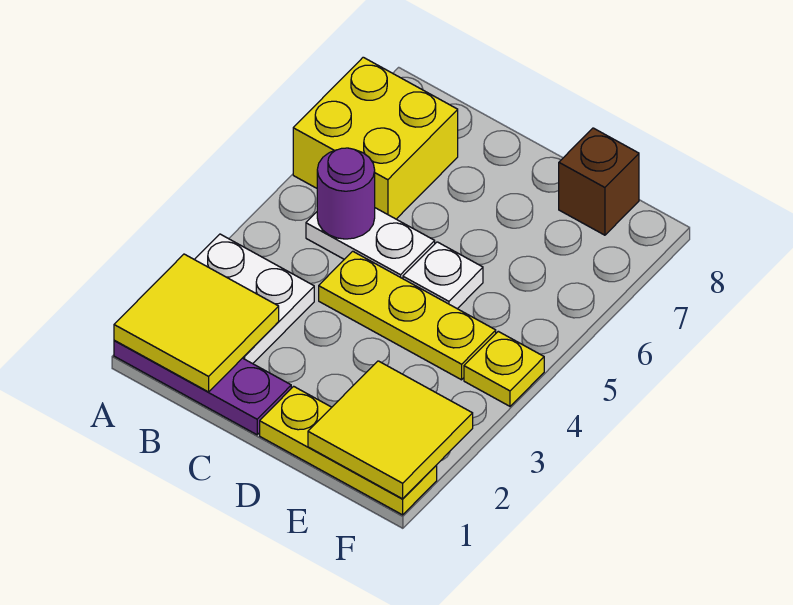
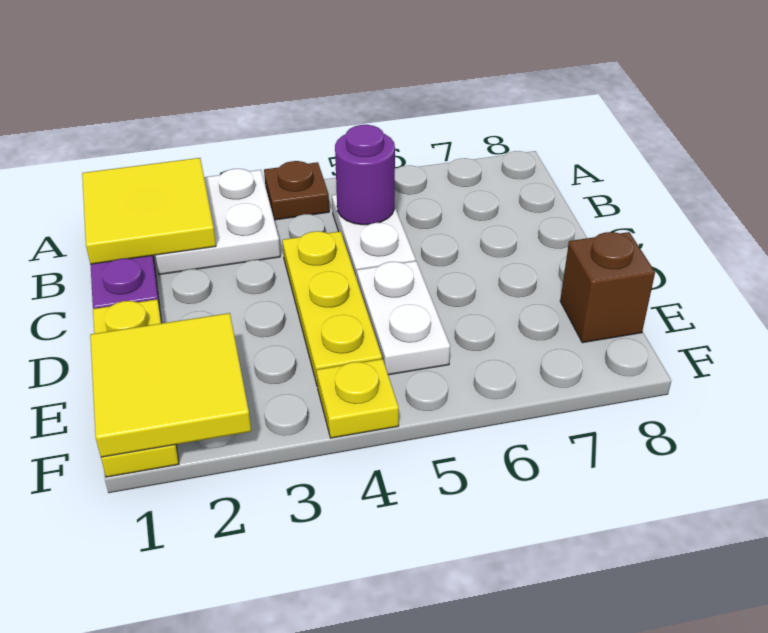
none -> brown 1x1 plate [264,161,329,220]
yellow 2x2 brick [293,57,458,219] -> none
white 1x1 plate [403,242,483,309] -> white 1x2 plate [357,261,450,375]

